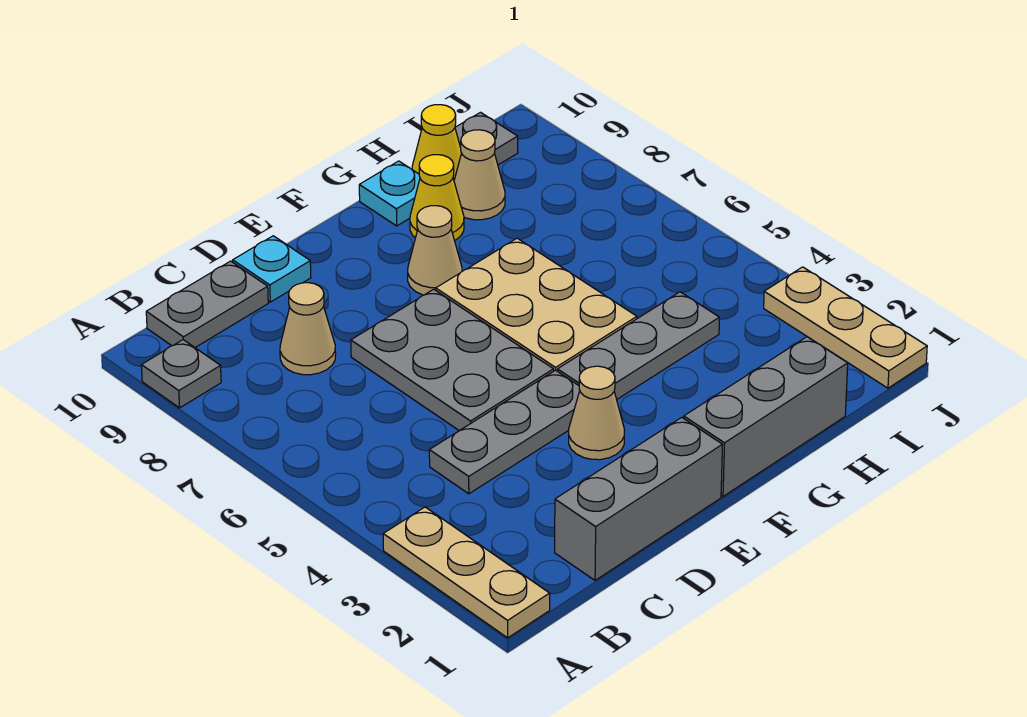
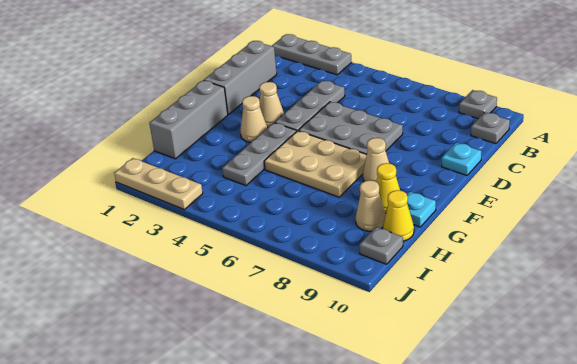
tan 1x3 plate [383,507,550,638] -> grey 1x3 plate [272,34,352,75]
grey 1x2 plate [146,261,268,347] -> grey 1x1 plate [471,112,510,144]
tan 1x1 cone [280,283,336,375] -> tan 1x1 cone moved to [240,96,267,142]

